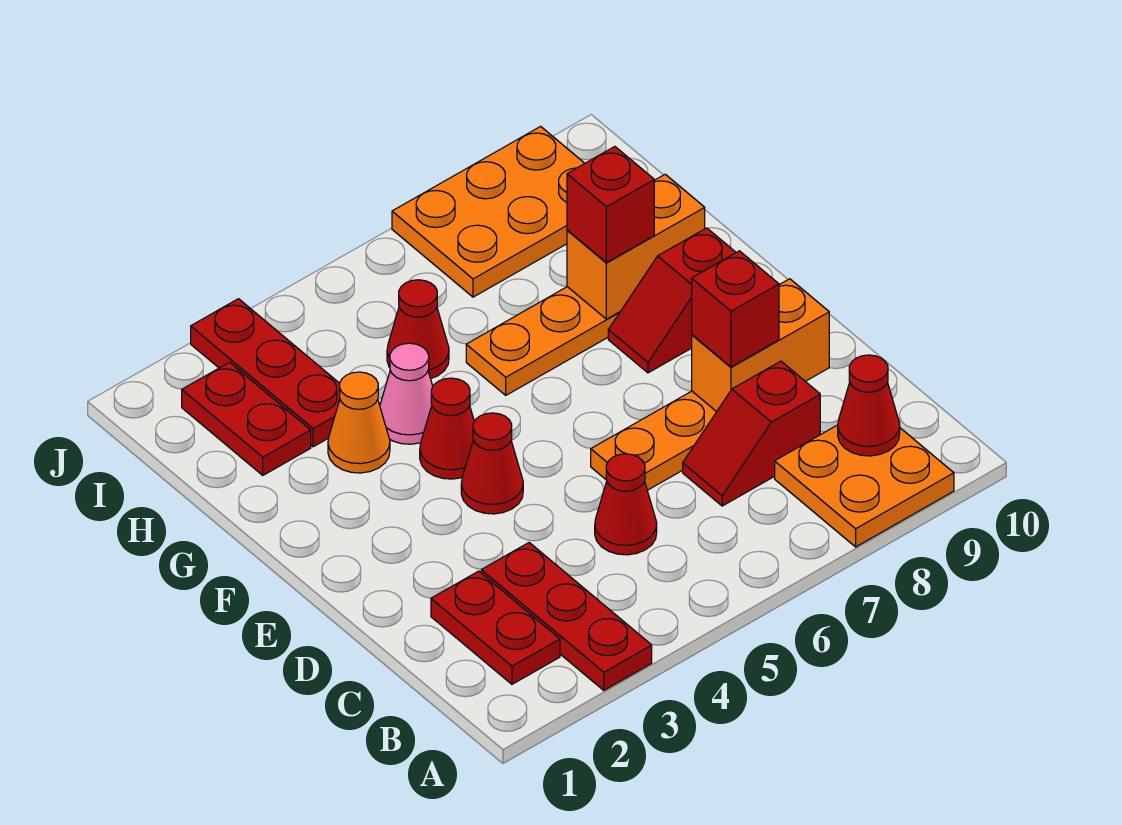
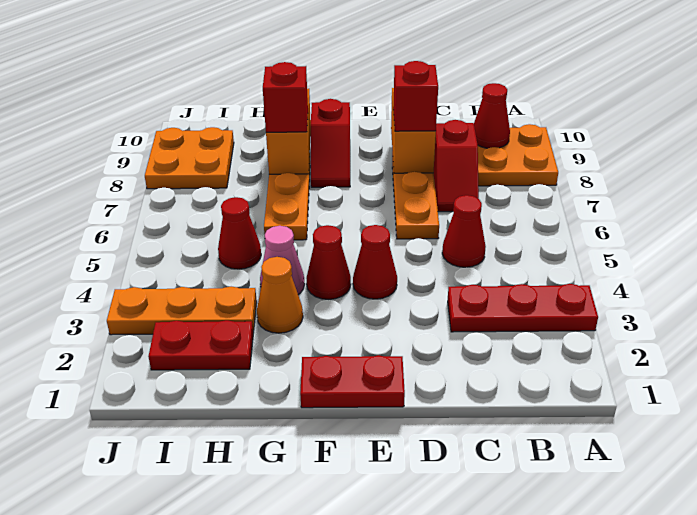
red 1x2 plate [431,571,560,684] -> red 1x2 plate moved to [300,355,405,408]
red 1x3 plate [191,299,340,447] -> orange 1x3 plate [107,287,257,335]
orange 2x3 plate [392,126,585,297] -> orange 2x2 plate [145,127,234,189]

